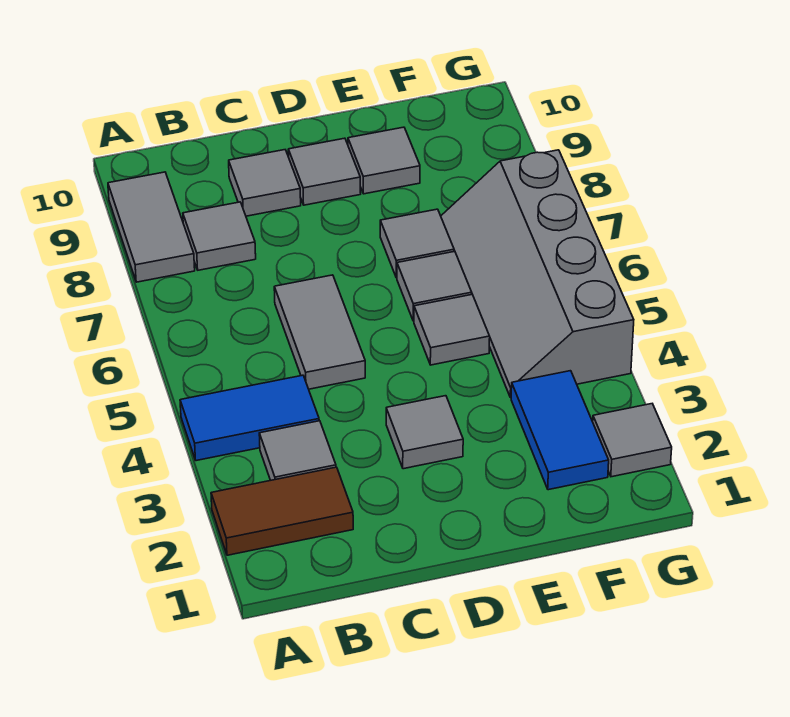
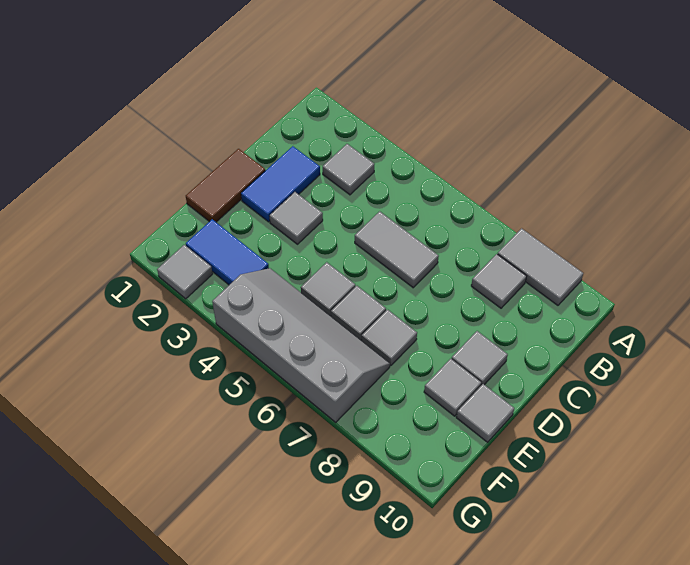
brown 1x2 tile [211,467,353,555] -> brown 1x2 tile moved to [186,149,265,222]
blue 1x2 tile [180,375,319,461] -> blue 1x2 tile moved to [241,146,320,222]
grey 1x1 tile [229,150,301,216] -> grey 1x1 tile moved to [456,384,514,442]

